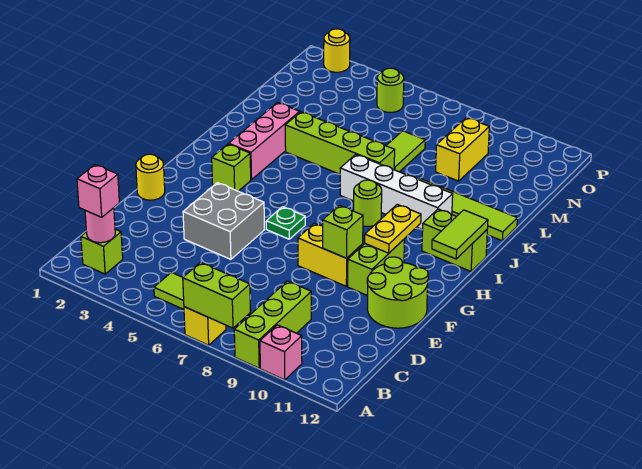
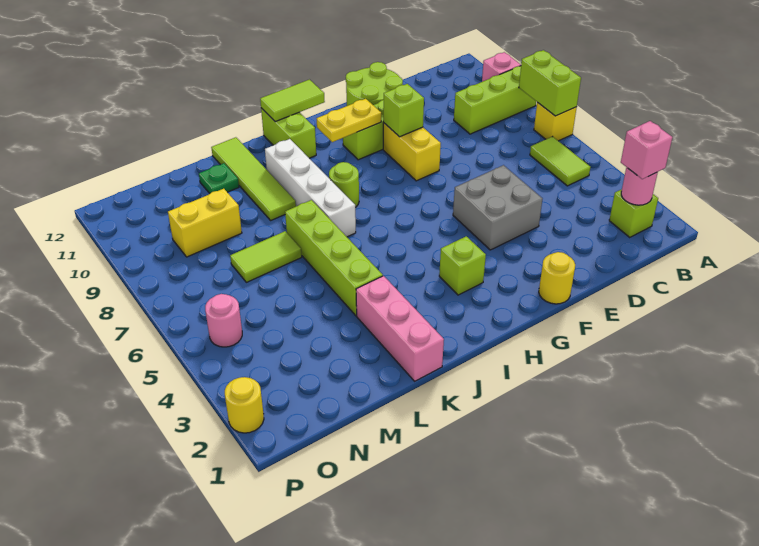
green 1x1 plate [266,207,305,239] -> green 1x1 plate moved to [199,163,239,193]
pink 1x3 brick [229,103,300,180] -> pink 1x3 brick turned to [356,276,444,381]
lime 1x1 round brick [377,68,404,113] -> pink 1x1 round brick [205,294,242,347]

